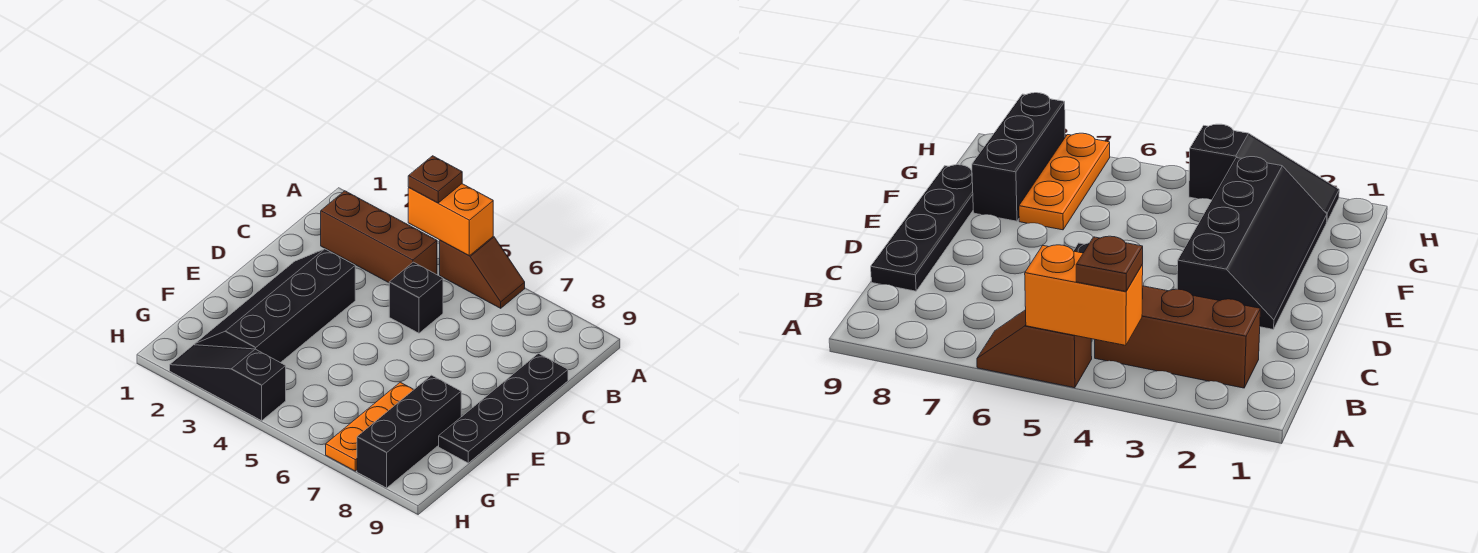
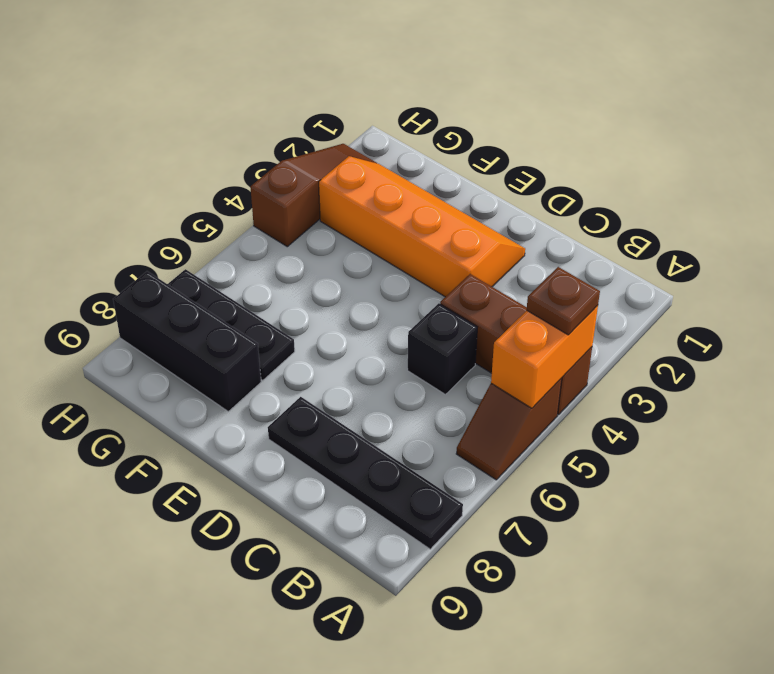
brown 1x3 brick [321,191,437,283] -> brown 1x3 brick turned to [440,274,592,415]
black 1x4 plate [439,353,568,463] -> black 1x4 plate moved to [268,397,463,549]
black 2x4 slope [195,249,355,363] -> orange 2x4 slope [319,156,525,297]
orange 1x3 plate [326,382,413,471] -> black 1x3 plate [168,269,295,380]
black 1x3 slope [170,345,286,421] -> brown 1x3 slope [250,144,376,247]

